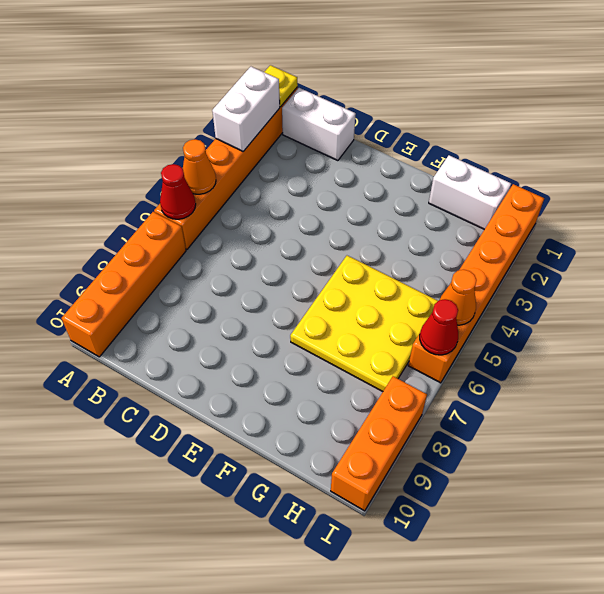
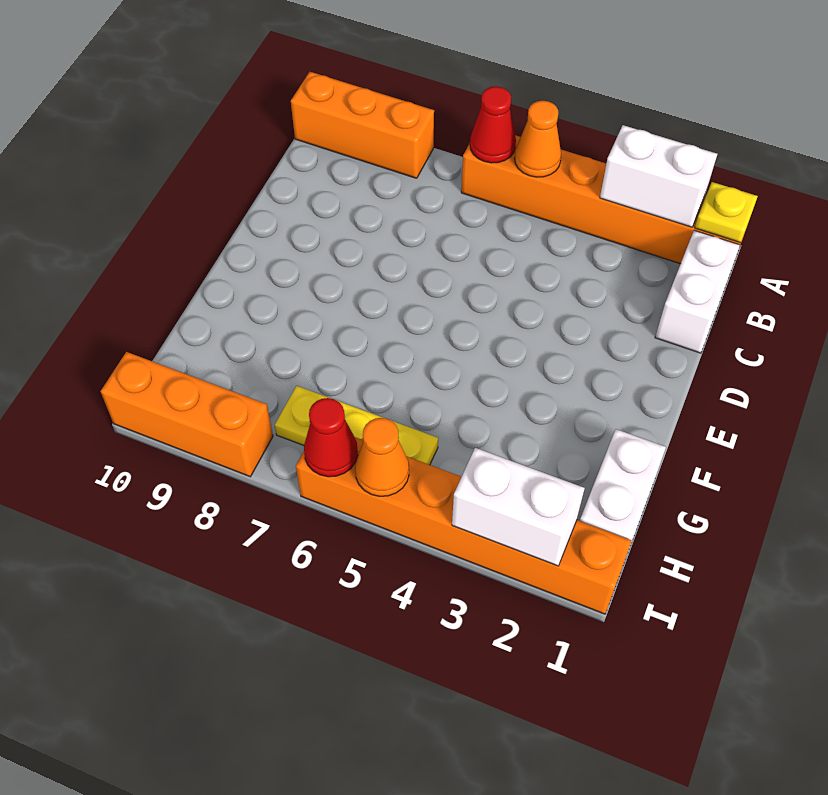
orange 1x4 brick [62,212,186,357] -> orange 1x3 brick [291,72,434,178]
yellow 3x3 plate [290,256,438,392] -> yellow 1x3 plate [275,386,438,465]
none -> white 1x2 brick [452,448,585,566]

